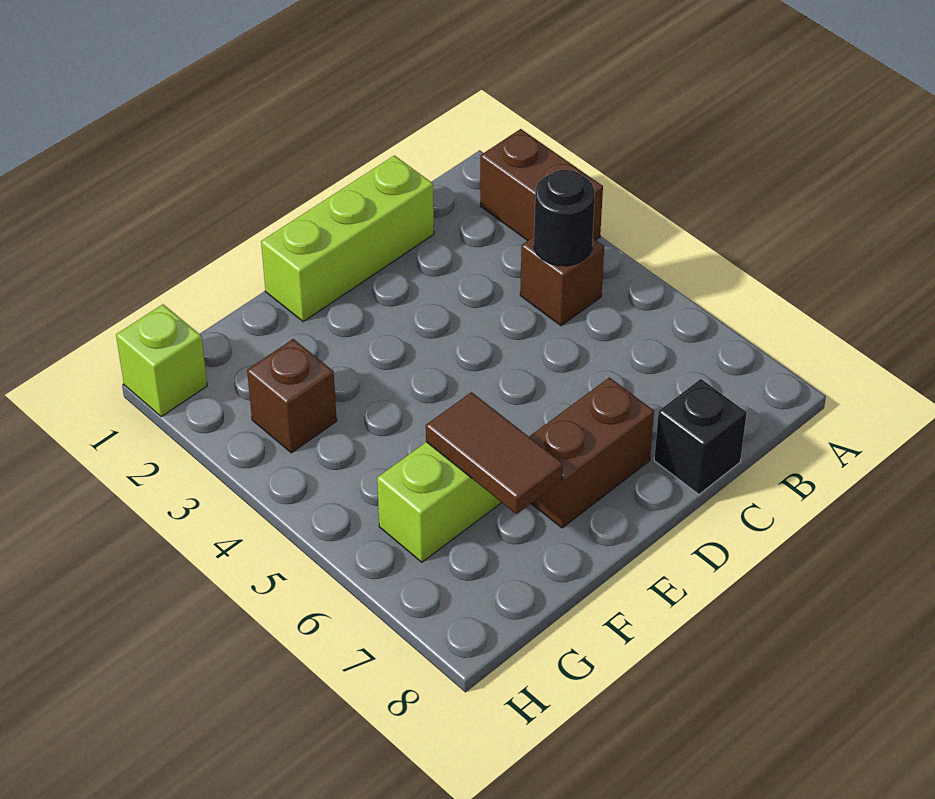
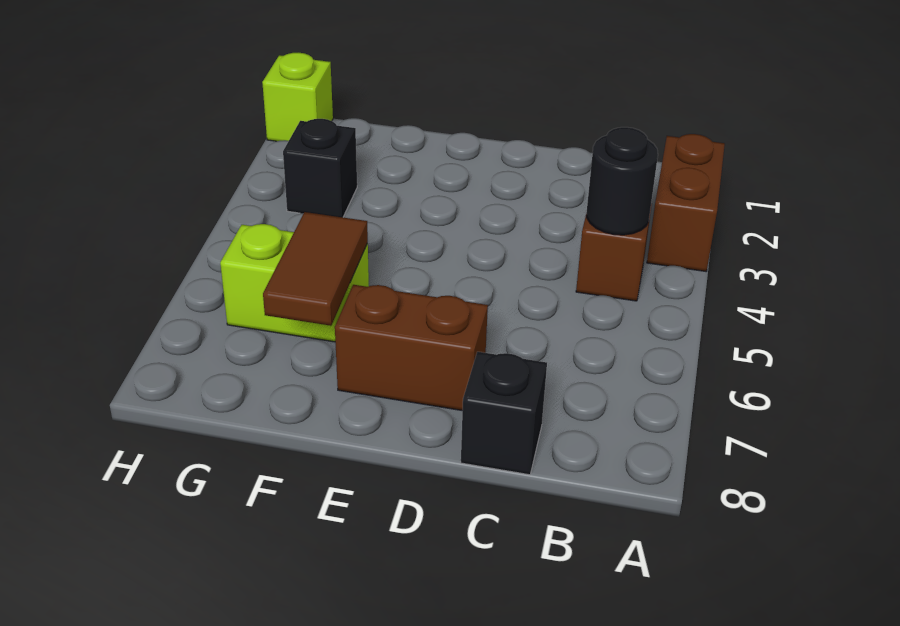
lime 1x3 brick [261,155,434,321] -> none
brown 1x1 brick [247,339,337,453] -> black 1x1 brick [283,119,357,217]

